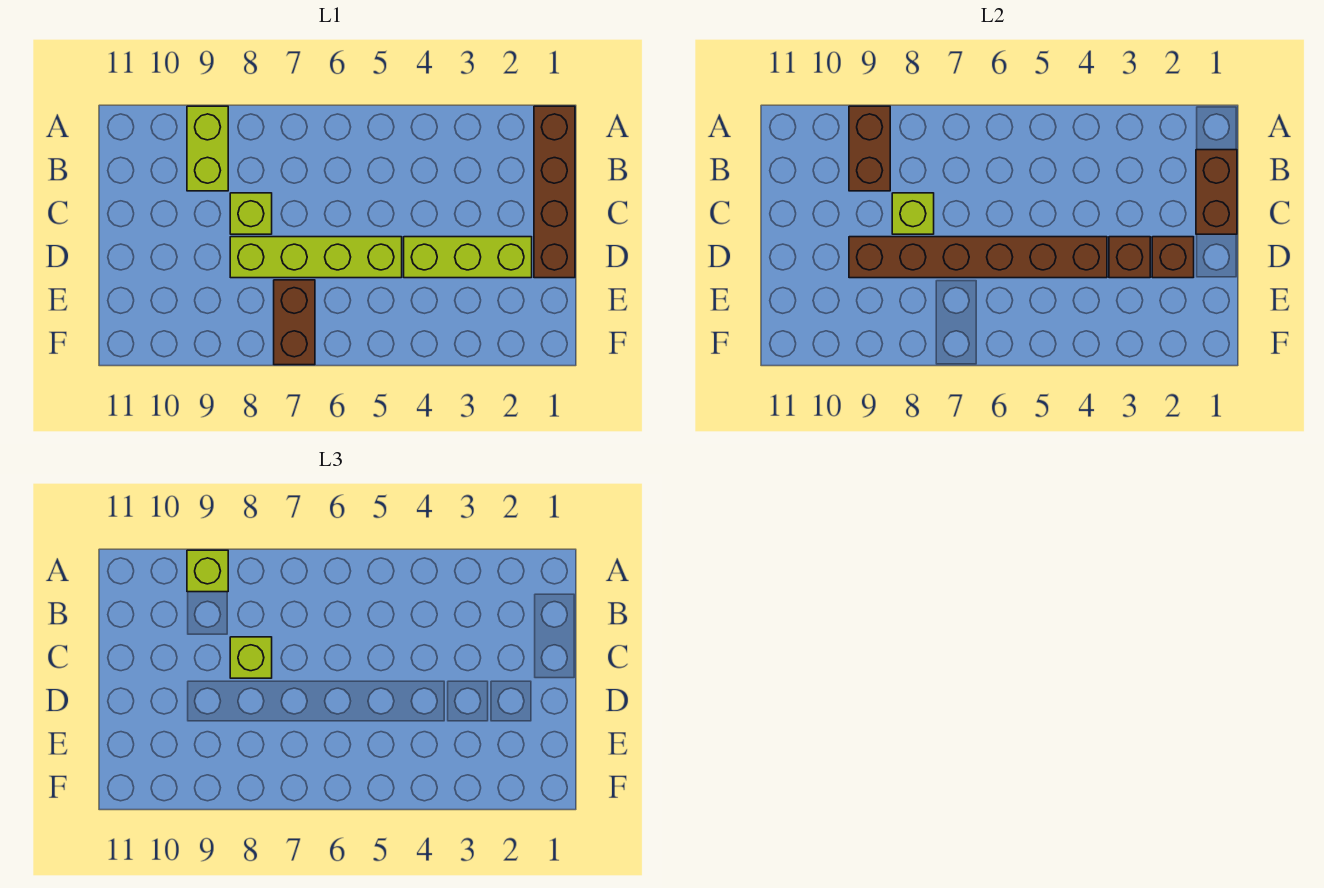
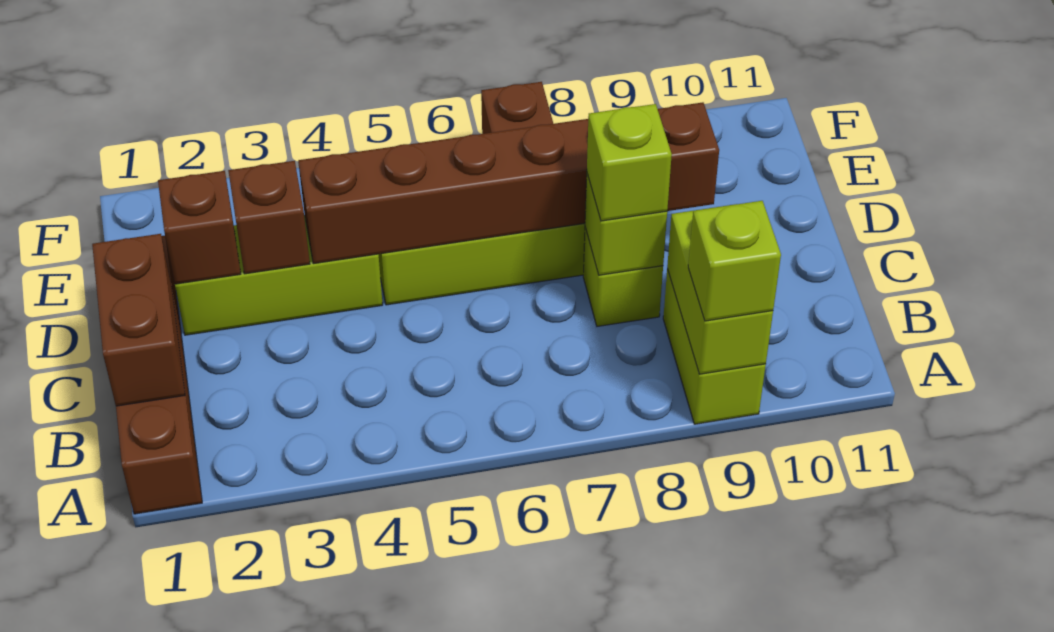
brown 1x2 brick [849,106,890,191] -> lime 1x2 brick [667,204,773,374]

